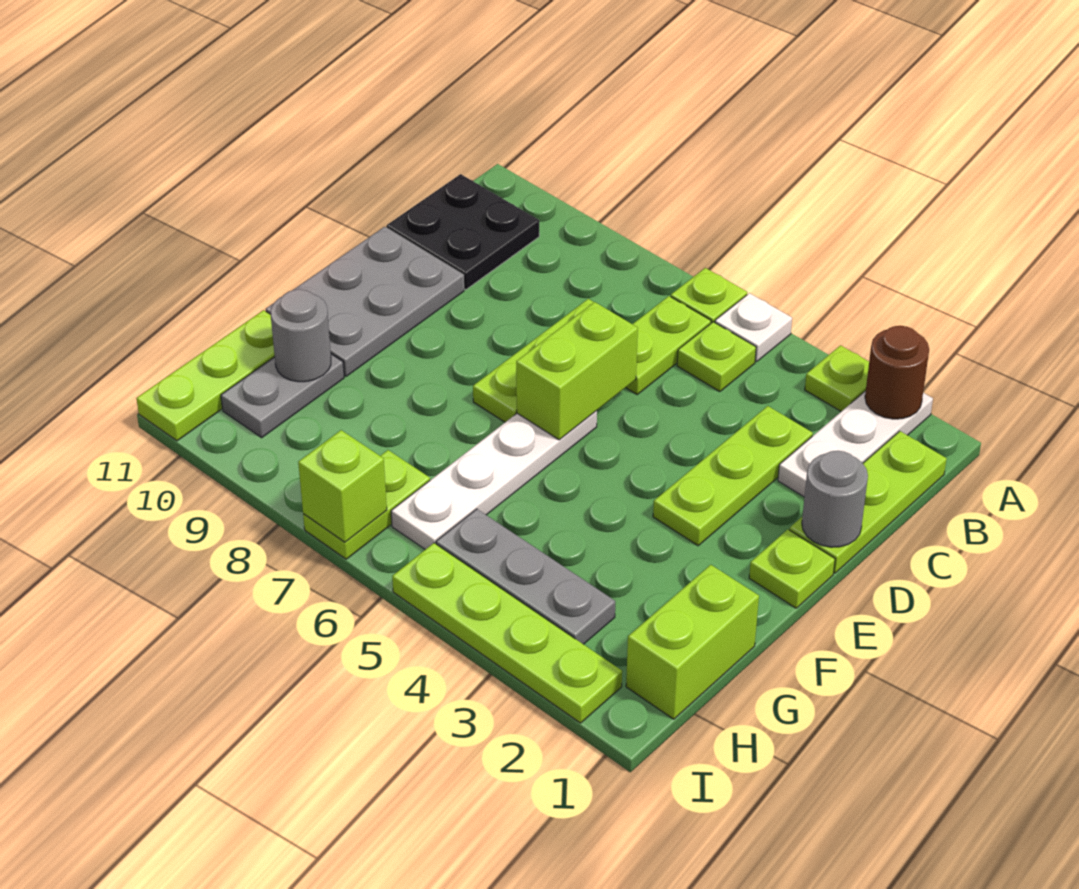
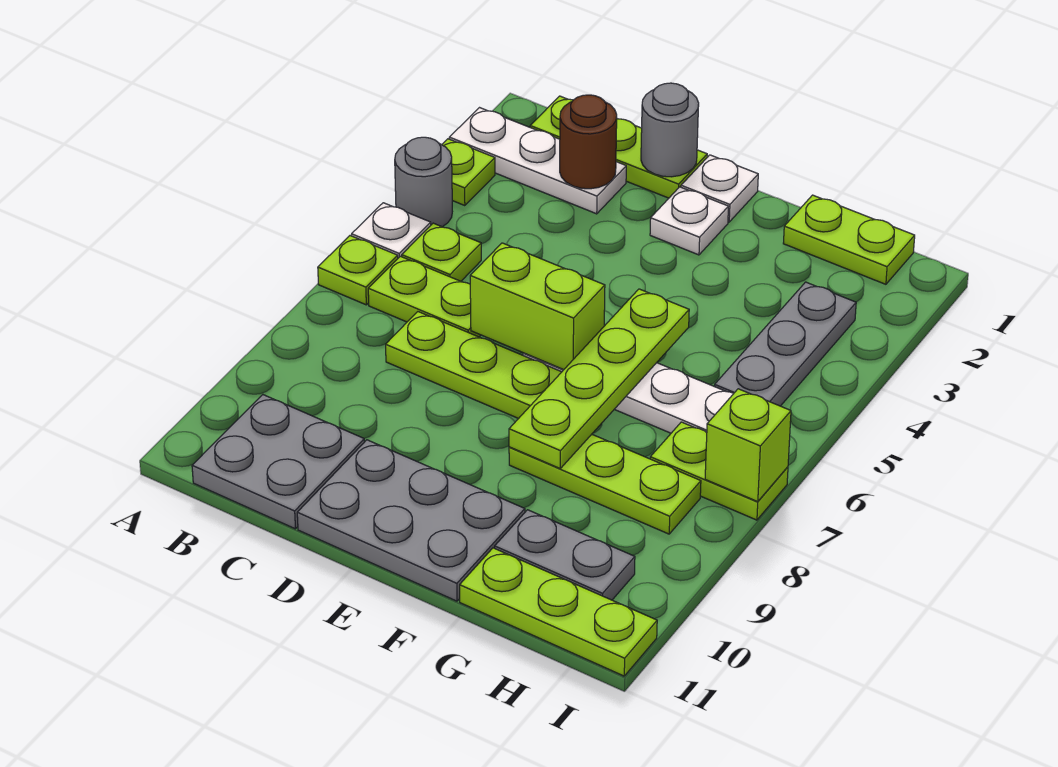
brown 1x1 round brick [865,326,929,419] -> brown 1x1 round brick moved to [560,95,617,189]
black 2x2 plate [386,174,539,290] -> grey 2x2 plate [192,395,364,529]
lime 1x3 plate [653,406,813,546] -> lime 1x3 plate moved to [509,434,701,534]
lime 1x1 plate [749,529,835,608] -> white 1x1 plate [681,155,758,222]
none -> white 1x1 plate [650,187,729,255]
lime 1x2 brick [626,565,759,719] -> lime 1x2 plate [783,195,915,284]
grey 1x1 round brick [271,289,331,382] -> grey 1x1 round brick moved to [395,137,452,227]
lime 1x4 plate [392,543,622,723] -> lime 1x4 plate moved to [509,289,689,468]

